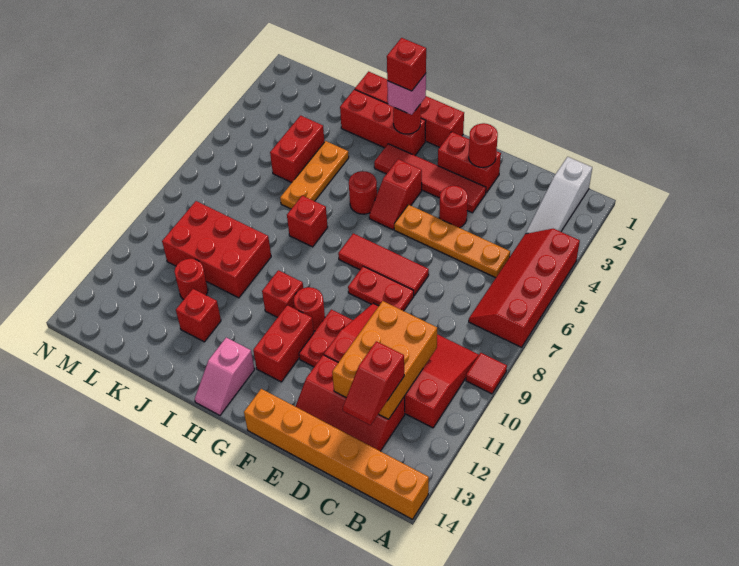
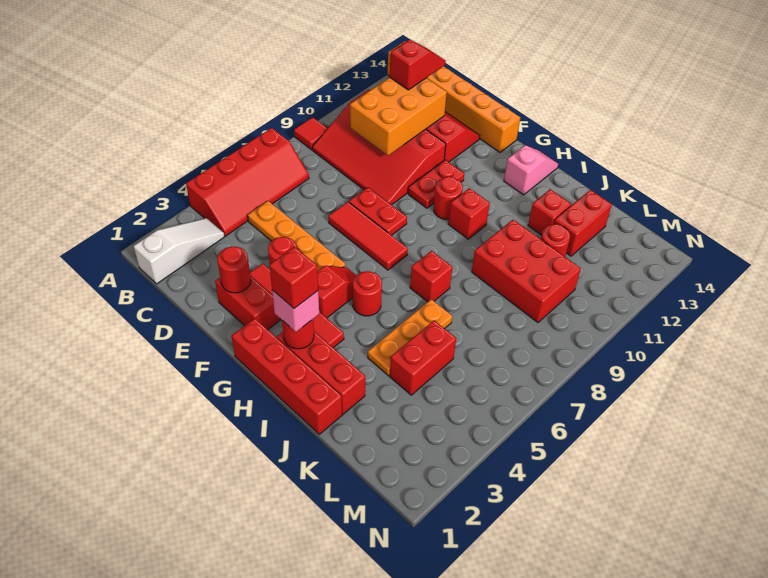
red 1x2 brick [253,305,314,382] -> red 1x2 brick moved to [554,190,612,256]

